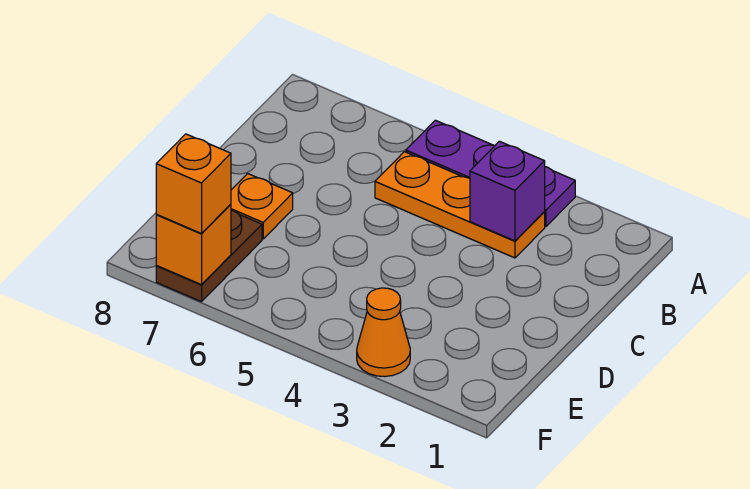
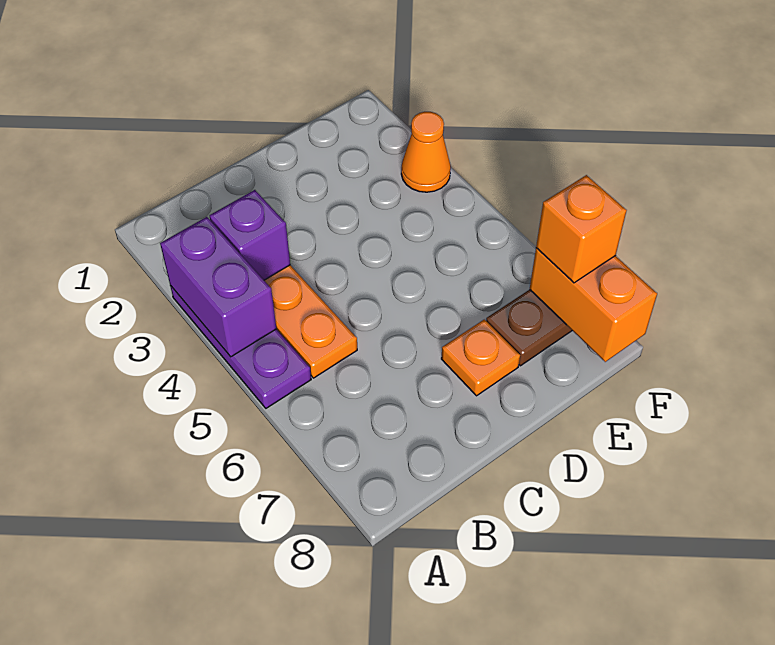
none -> purple 1x2 brick [160,217,276,357]
orange 1x1 brick [156,204,231,285] -> orange 1x2 brick [530,248,657,362]

